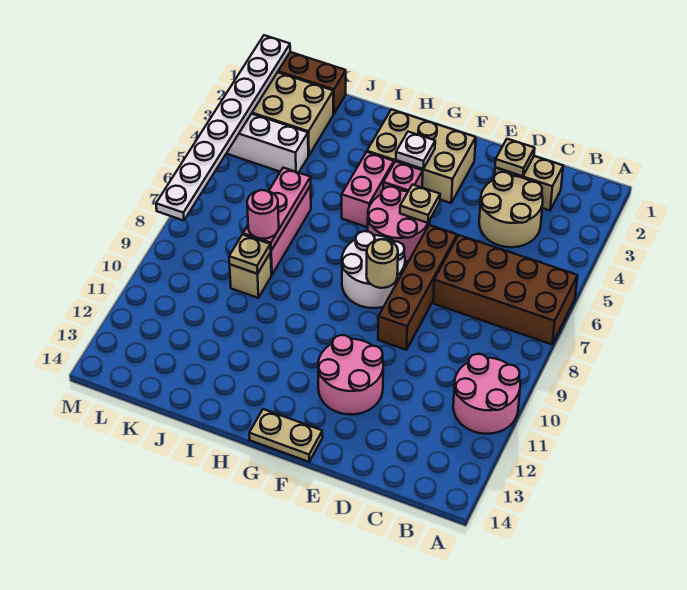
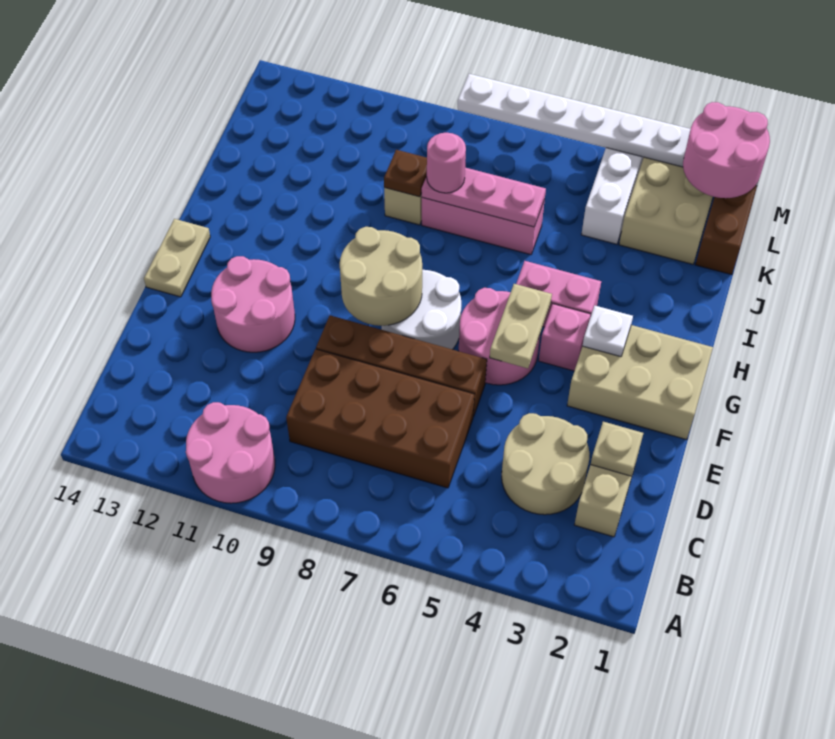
brown 2x4 brick [433,235,578,344] -> brown 2x4 brick turned to [286,349,474,488]
tan 2x3 brick [367,109,476,203] -> tan 2x3 brick turned to [567,325,713,440]
tan 1x1 plate [400,185,440,223] -> tan 1x2 plate [490,284,552,368]
tan 1x1 round brick [366,239,398,288] -> tan 2x2 round brick [340,227,422,326]
tan 1x1 plate [229,234,271,274] -> brown 1x1 plate [384,150,427,197]
none -> pink 2x2 round brick [683,102,770,198]

